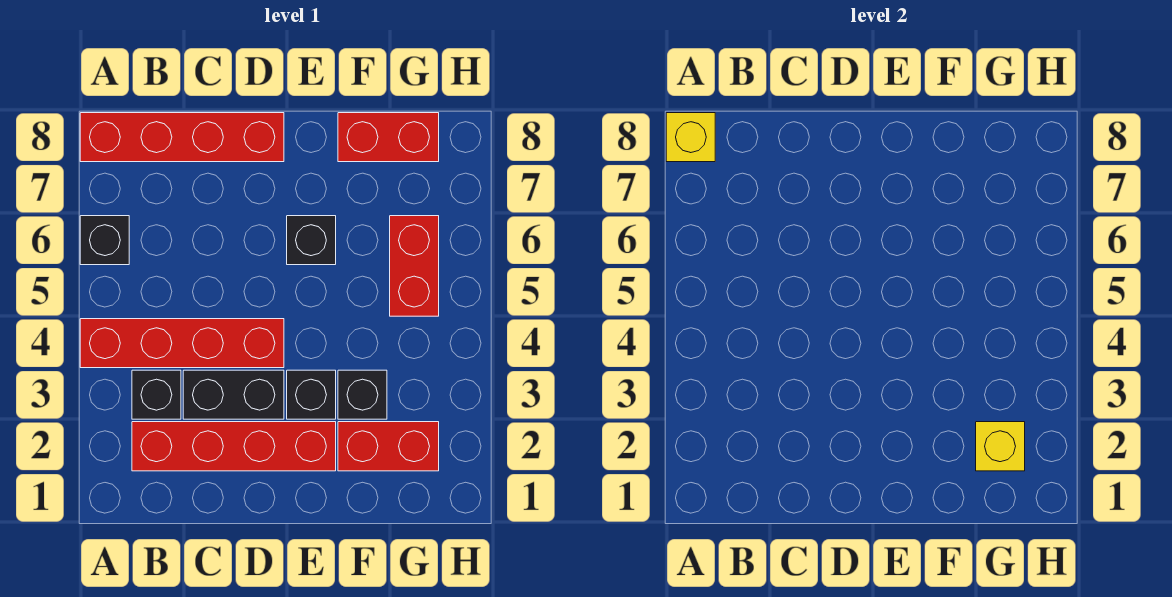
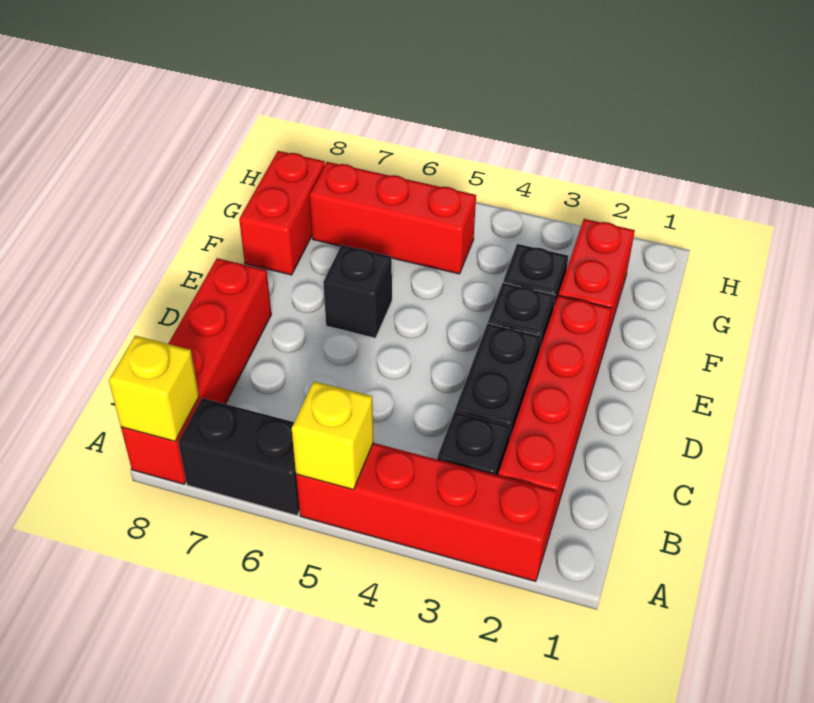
red 1x4 brick [80,319,284,368] -> red 1x4 brick turned to [296,443,557,581]
black 1x1 brick [80,216,129,265] -> black 1x2 brick [178,398,300,515]
yellow 1x1 brick [976,422,1025,471] -> yellow 1x1 brick moved to [292,381,373,490]
red 1x2 brick [390,216,439,316] -> red 1x3 brick [310,162,476,274]

